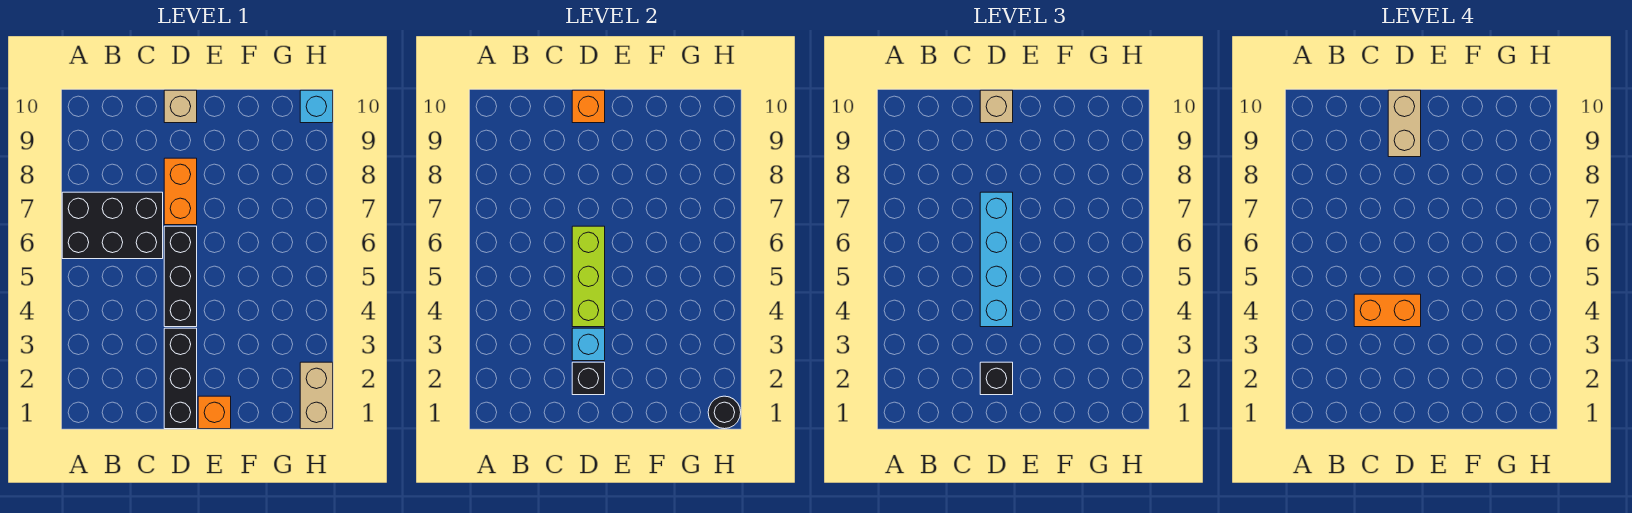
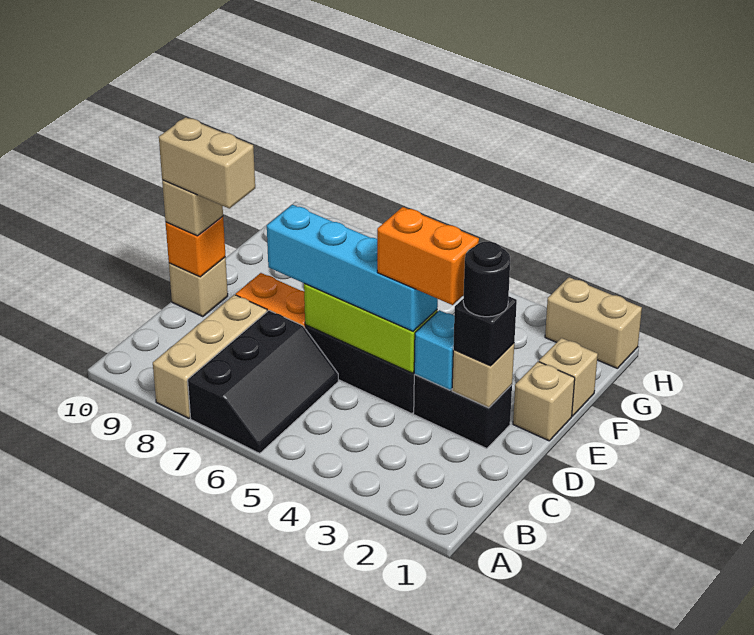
black 2x3 brick [62,192,163,259] -> black 2x3 slope [188,310,338,453]
none -> tan 1x3 brick [153,295,267,418]
orange 1x2 brick [1354,294,1421,327] -> orange 1x2 brick turned to [377,207,479,305]
black 1x3 brick [164,328,197,429] -> black 1x2 brick [414,374,512,448]
black 1x1 brick [572,362,605,395] -> tan 1x1 brick [452,343,514,408]
orange 1x1 brick [198,396,231,429] -> tan 1x1 brick [513,362,575,441]
none -> tan 1x1 brick [539,338,598,416]
black 1x1 round brick [708,396,741,429] -> black 1x1 round brick moved to [463,242,510,317]
cyan 1x1 brick [300,90,333,123] -> none

